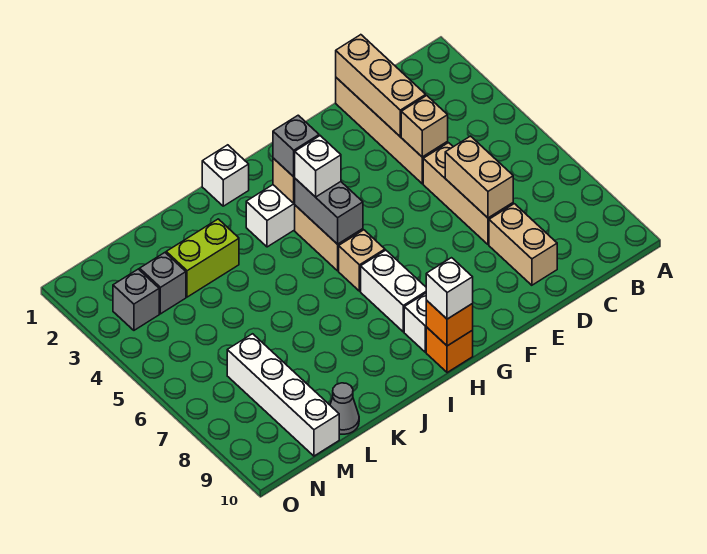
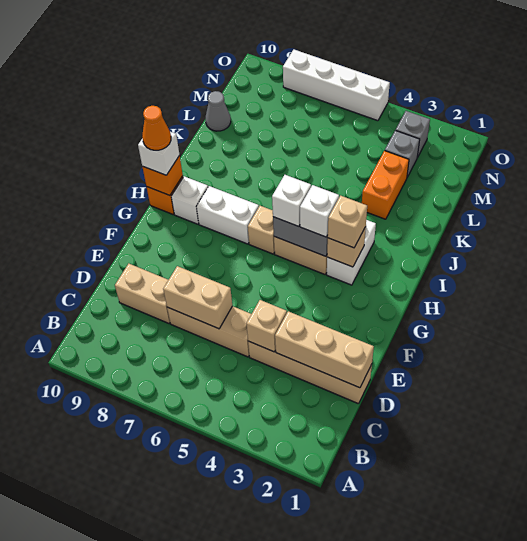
grey 1x1 brick [273,115,319,177] -> tan 1x1 brick [327,196,367,248]
none -> orange 1x1 cone [142,106,171,150]
white 1x1 brick [202,145,249,206] -> white 1x1 brick moved to [272,175,311,226]
lime 1x2 brick [166,219,239,297] -> orange 1x2 brick [362,151,409,219]
white 1x4 brick [227,334,339,456] -> white 1x4 brick moved to [283,50,390,121]

